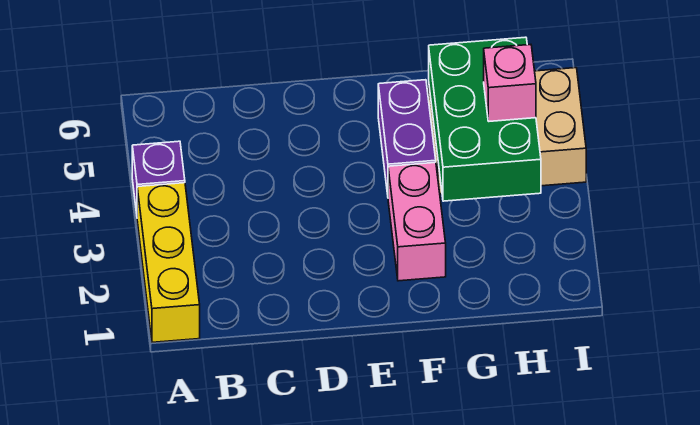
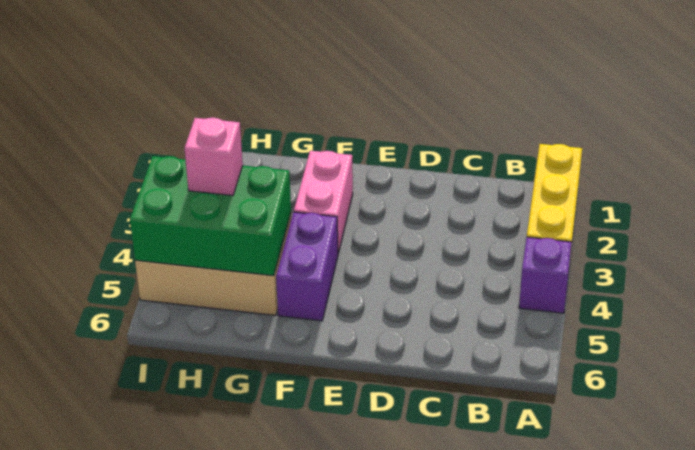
green 2x3 brick [429,37,541,201] -> green 2x3 brick turned to [130,156,291,276]

